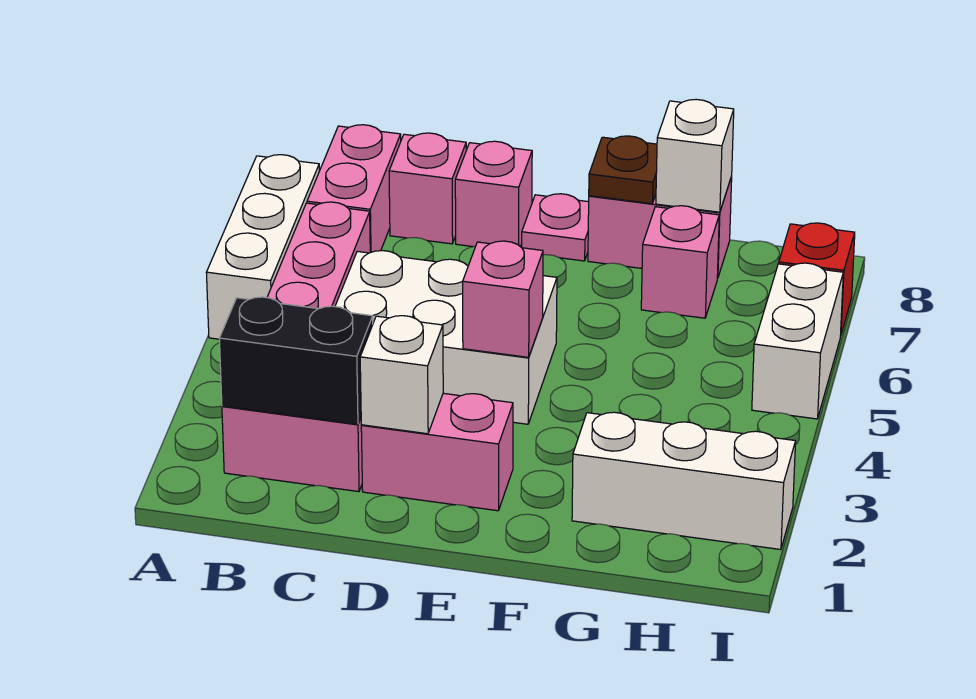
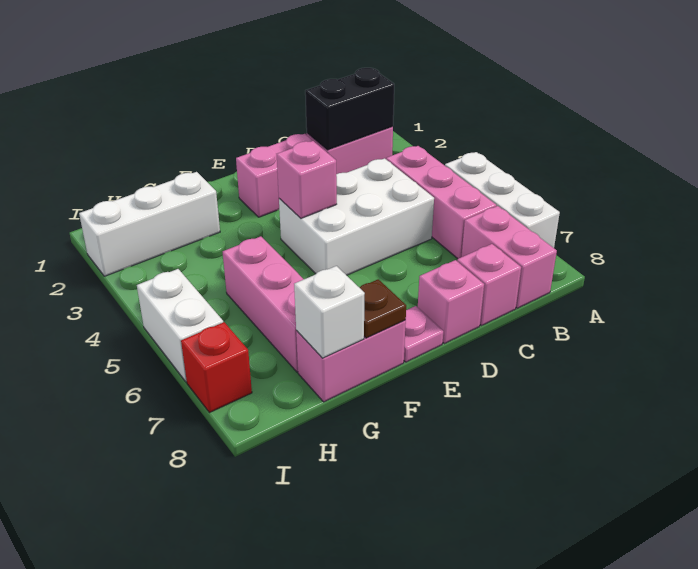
white 1x1 brick [360,316,443,434] -> none
pink 1x1 brick [641,206,719,318] -> pink 1x3 brick [223,236,304,372]

